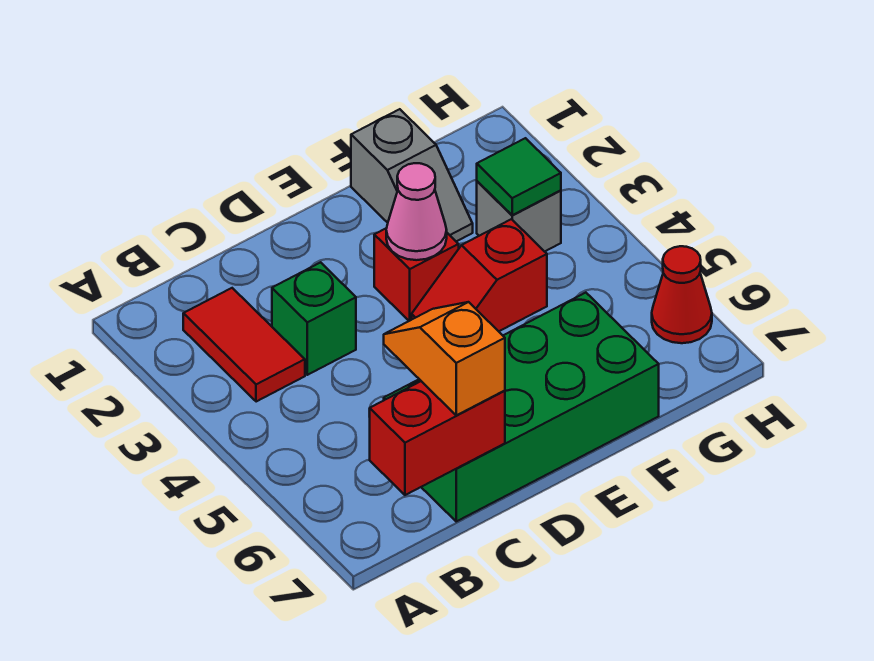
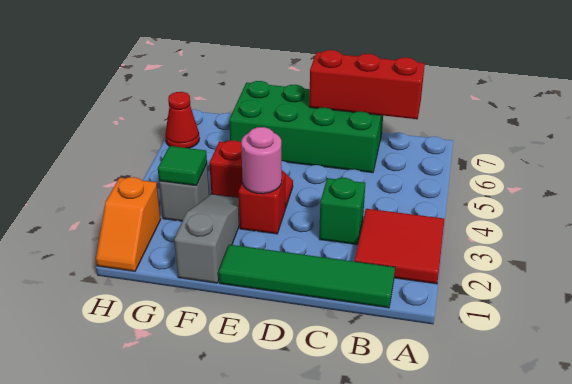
none -> green 1x4 tile [219,245,395,308]
red 1x2 tile [183,288,305,402] -> red 2x2 tile [354,209,445,284]
red 1x2 brick [370,381,505,495] -> red 1x3 brick [309,50,425,119]
orange 1x2 slope [384,302,505,415] -> orange 1x2 slope moved to [96,177,161,271]
pink 1x1 cone [386,163,447,260] -> pink 1x1 round brick [241,127,282,194]
grey 1x2 slope [351,109,473,241] -> grey 1x3 slope [174,194,240,283]

